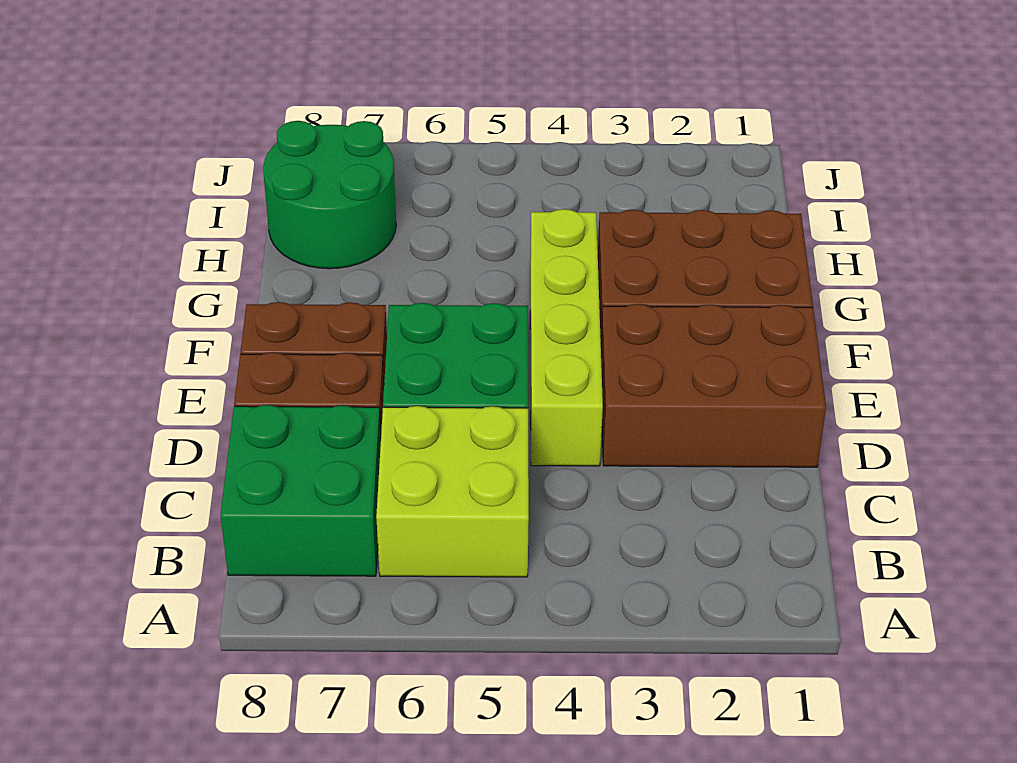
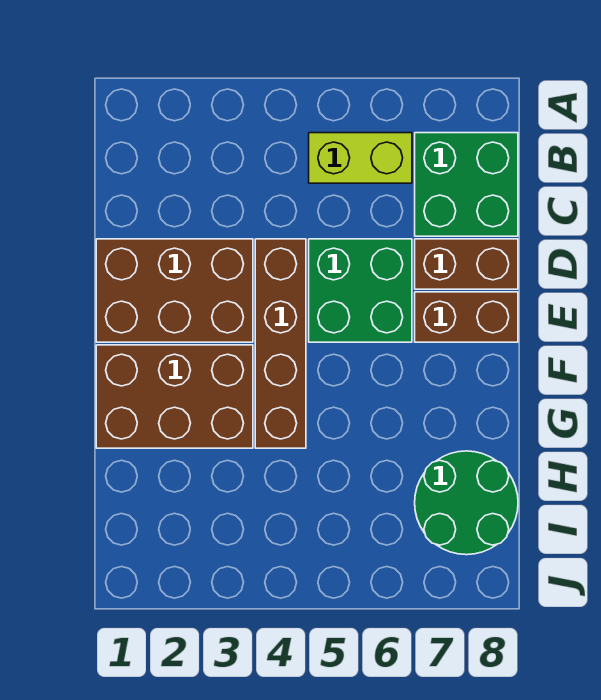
lime 2x2 brick [376,406,529,577] -> lime 1x2 brick [309,133,412,183]
lime 1x4 brick [530,209,603,466] -> brown 1x4 brick [255,239,306,448]

